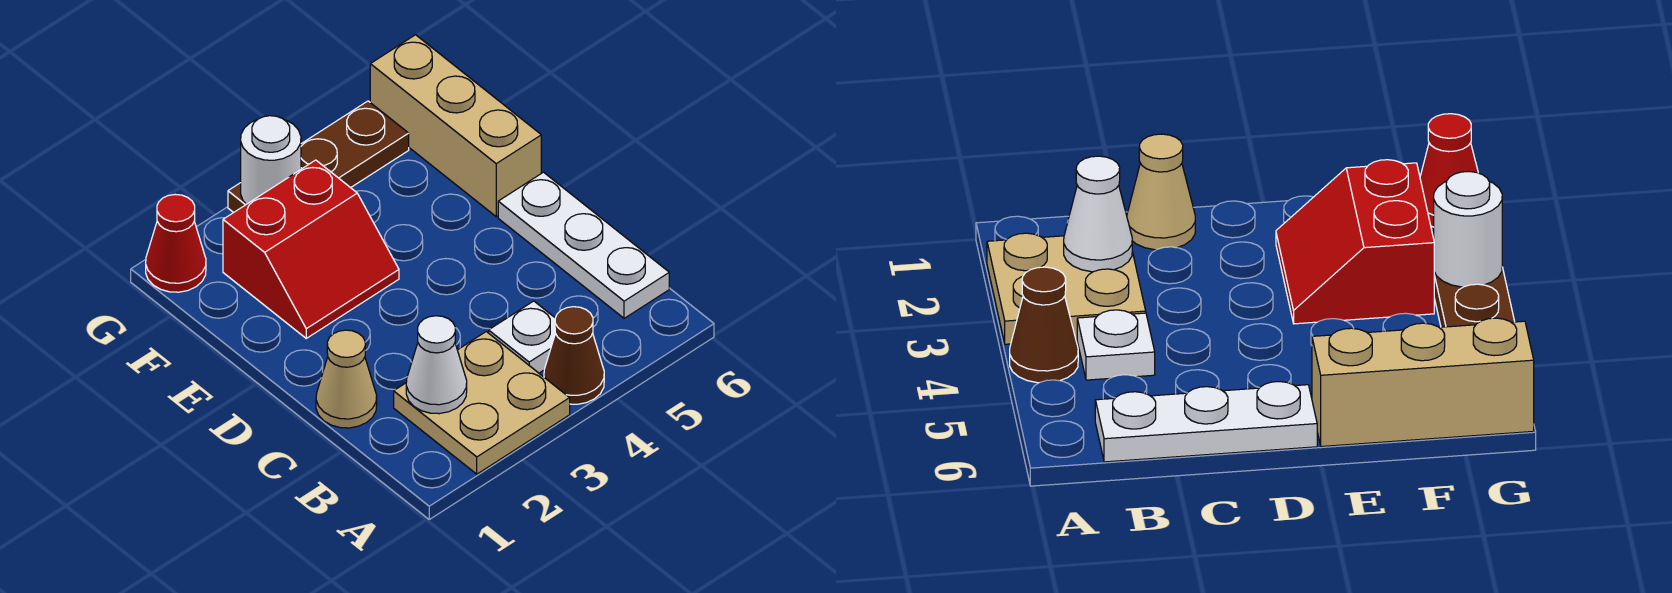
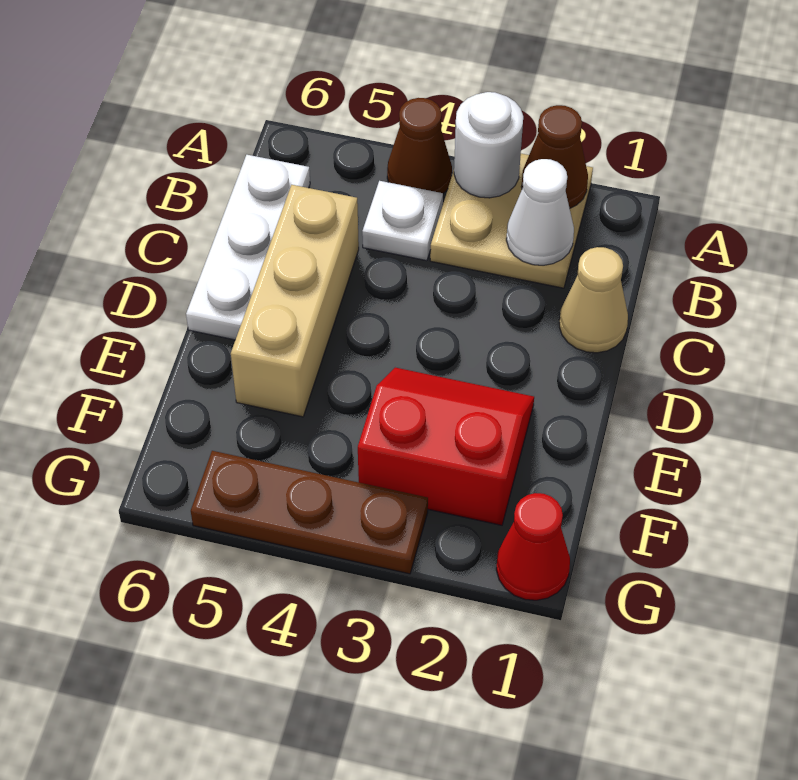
none -> brown 1x1 cone [521,105,588,208]
tan 1x3 brick [370,35,541,216] -> tan 1x3 brick moved to [231,185,359,417]
white 1x1 round brick [241,116,301,204] -> white 1x1 round brick moved to [454,92,523,198]

